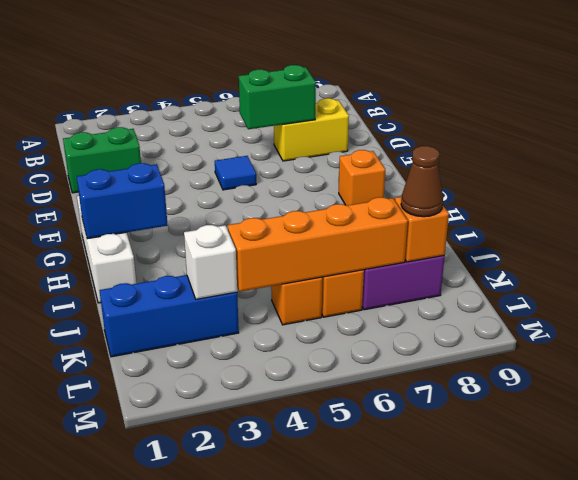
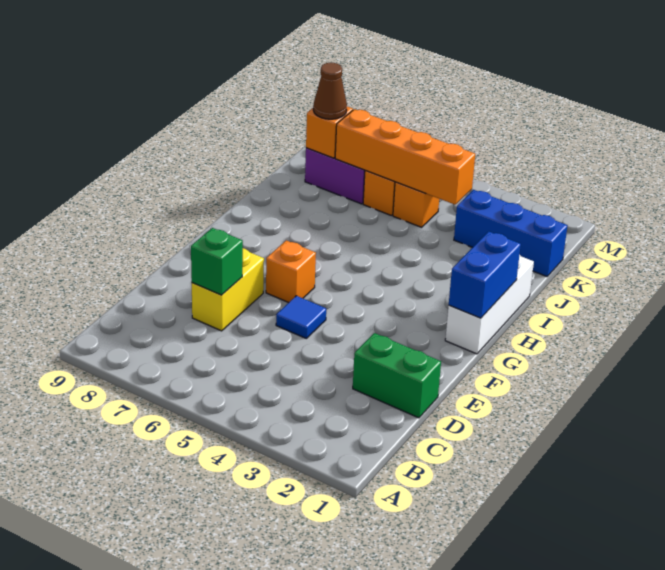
green 1x2 brick [239,65,316,129] -> green 1x1 brick [191,228,243,295]
yellow 1x2 brick [274,98,349,161] -> yellow 1x2 brick turned to [192,248,264,331]
orange 1x1 brick [339,150,385,205] -> orange 1x1 brick moved to [266,240,316,303]
blue 1x2 brick [77,163,168,239] -> blue 1x2 brick turned to [449,231,521,318]
white 1x1 brick [184,225,237,299] -> none

